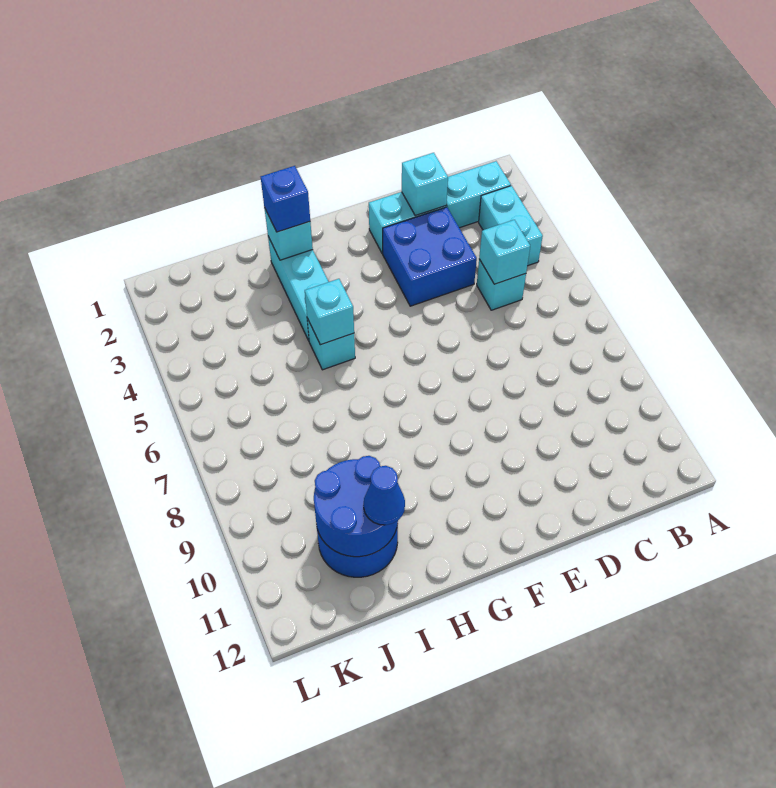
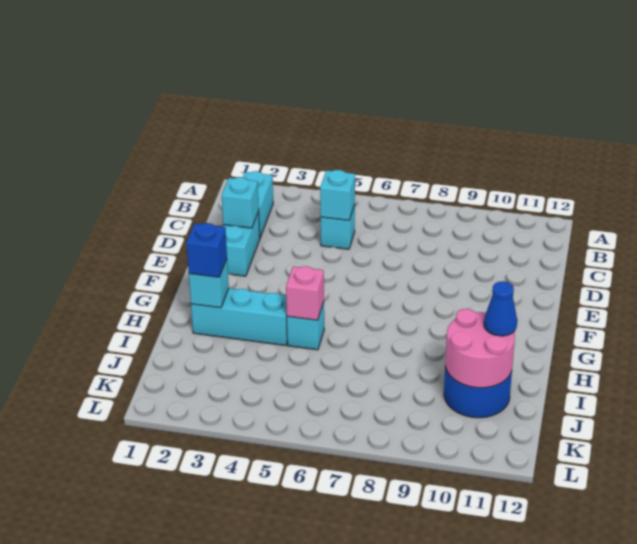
cyan 1x2 brick [479,186,543,266] -> none
blue 2x2 brick [383,207,477,306] -> none
cyan 1x1 brick [305,279,354,345] -> pink 1x1 brick [286,266,324,320]
blue 2x2 round brick [314,456,398,557] -> pink 2x2 round brick [445,309,515,388]

